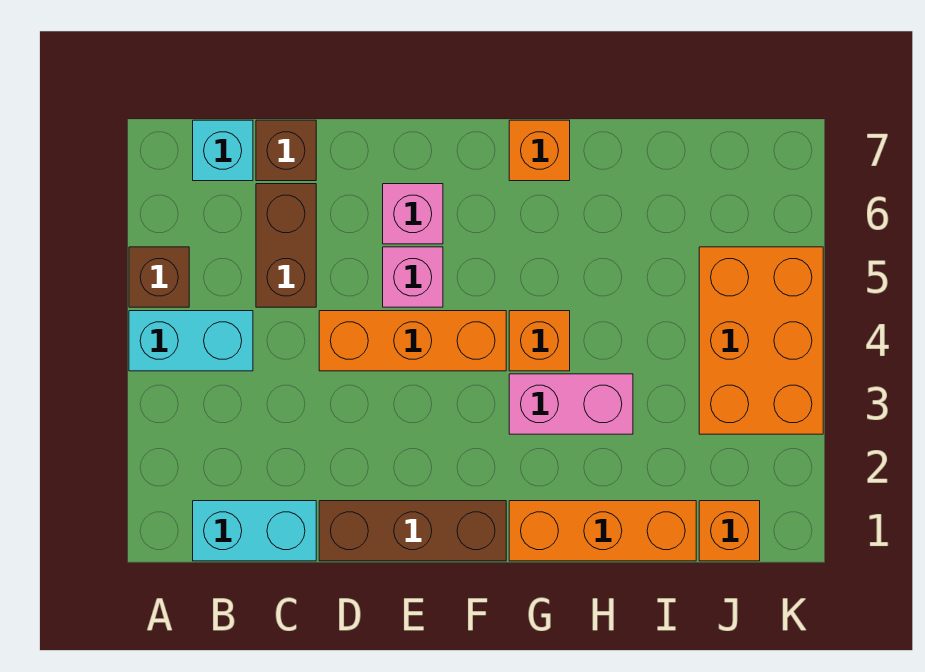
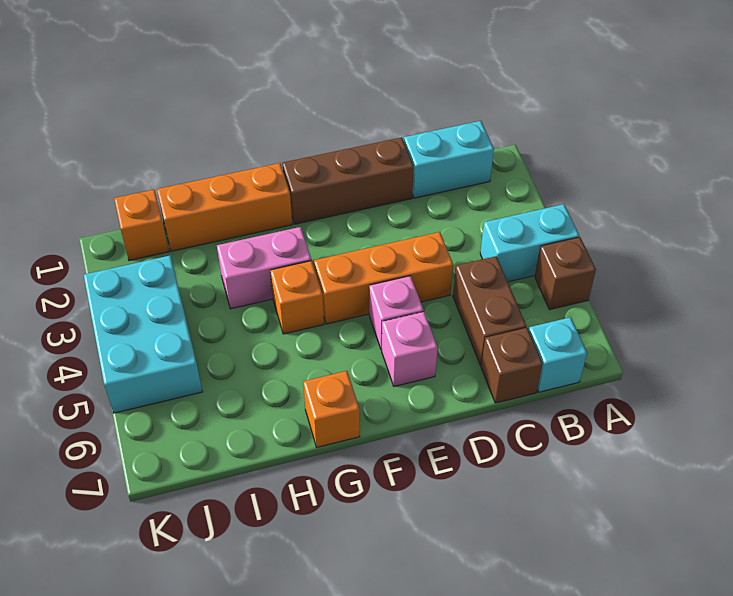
orange 2x3 brick [699,247,823,434] -> cyan 2x3 brick [84,256,202,413]

